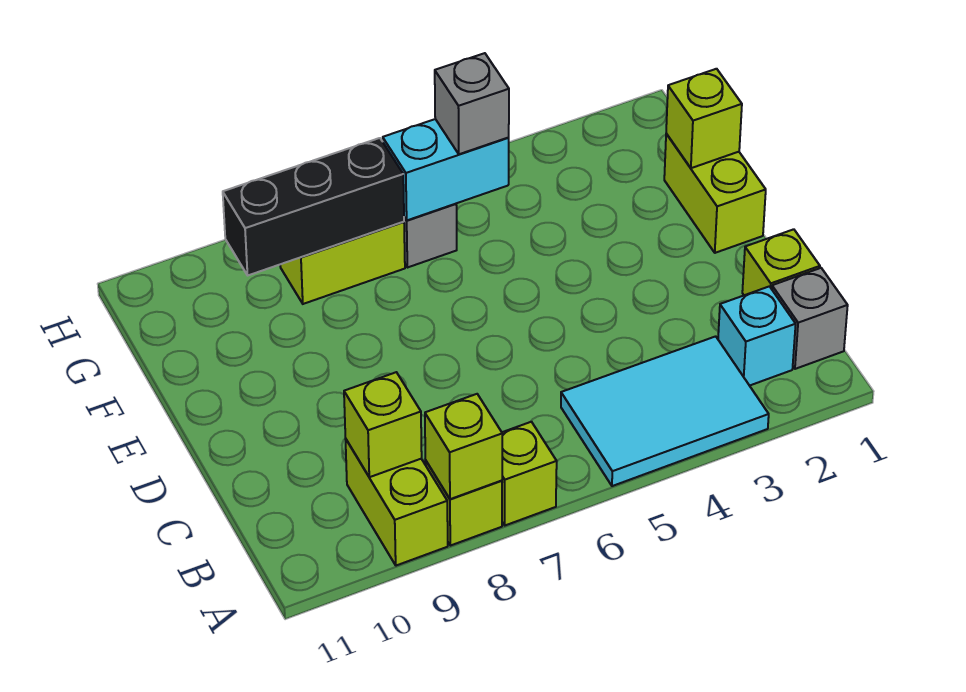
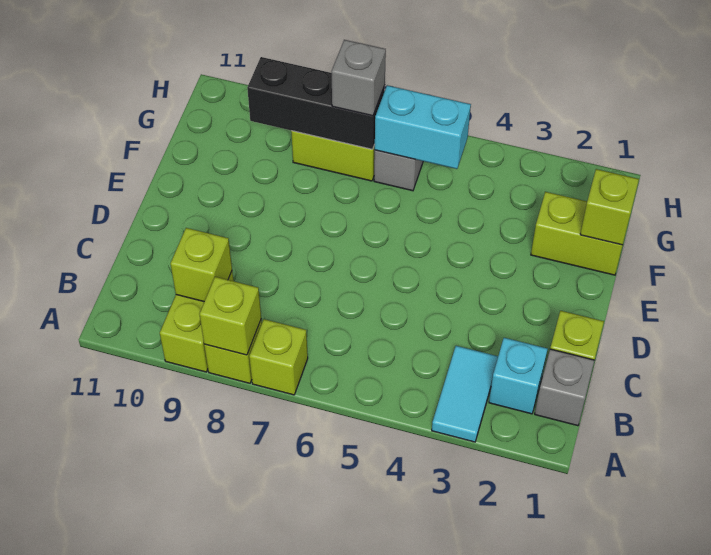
cyan 2x3 tile [561,336,769,486] -> cyan 1x2 tile [432,346,498,442]
lime 1x2 brick [664,134,766,253] -> lime 1x2 brick turned to [531,192,623,275]
grey 1x1 brick [435,53,509,154] -> grey 1x1 brick moved to [332,40,386,116]

